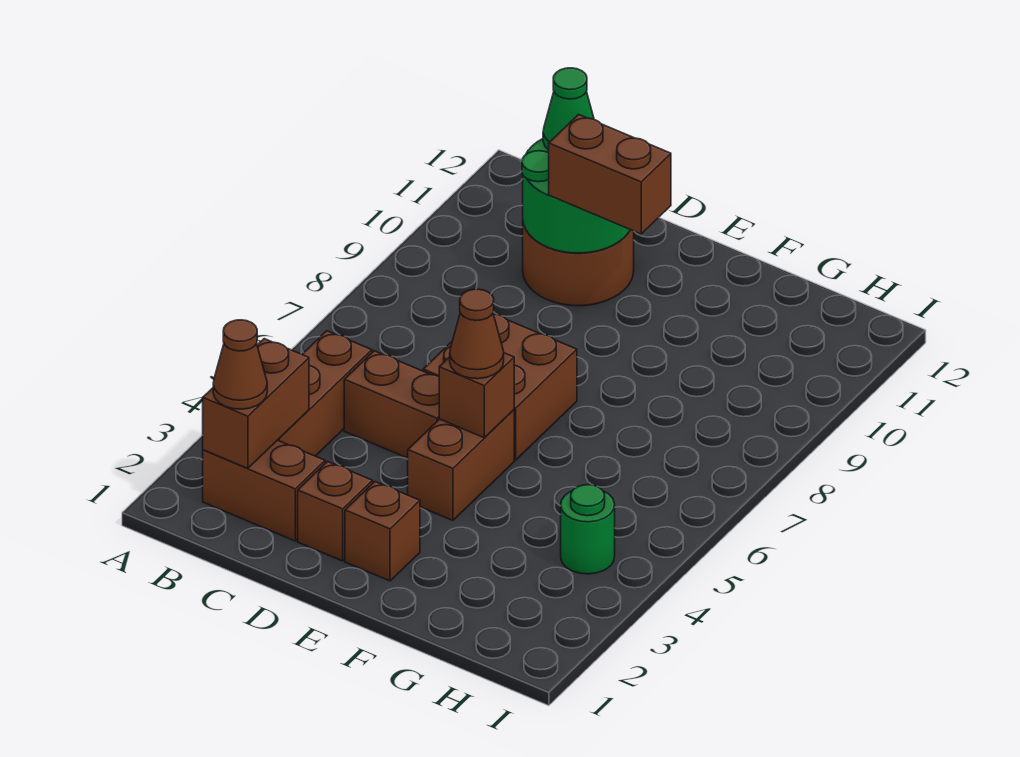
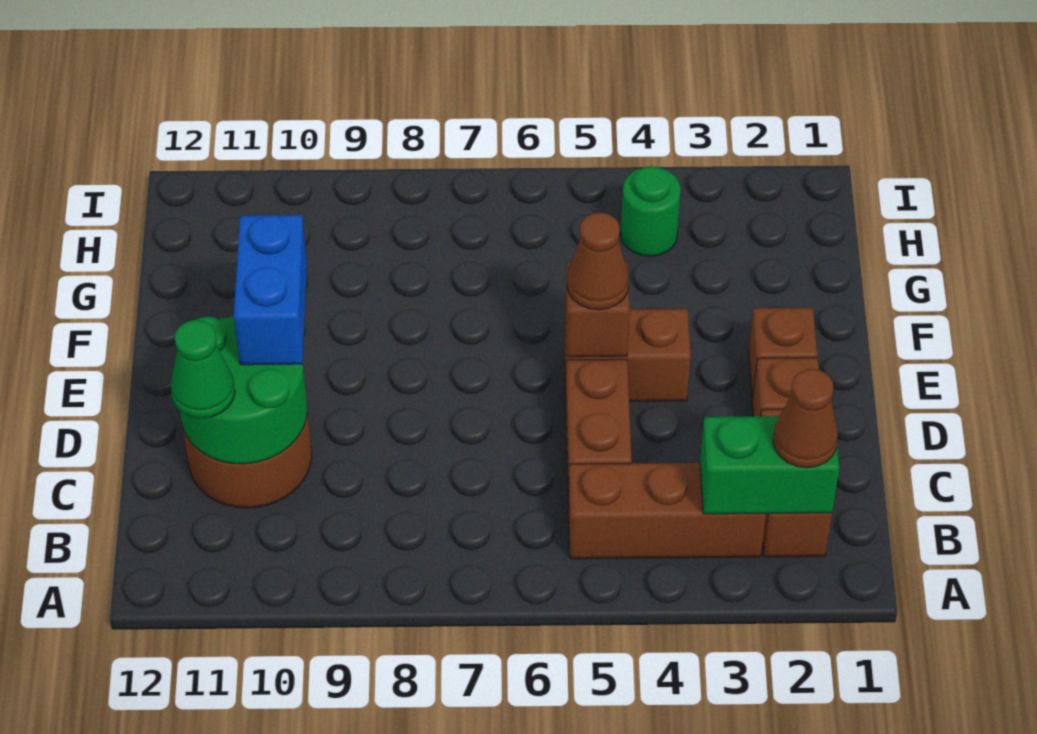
brown 1x2 brick [203,339,309,468] -> green 1x2 brick [700,416,839,514]
brown 2x2 brick [423,314,577,460] -> none
brown 1x2 brick [549,114,671,234] -> blue 1x2 brick [234,215,307,365]

